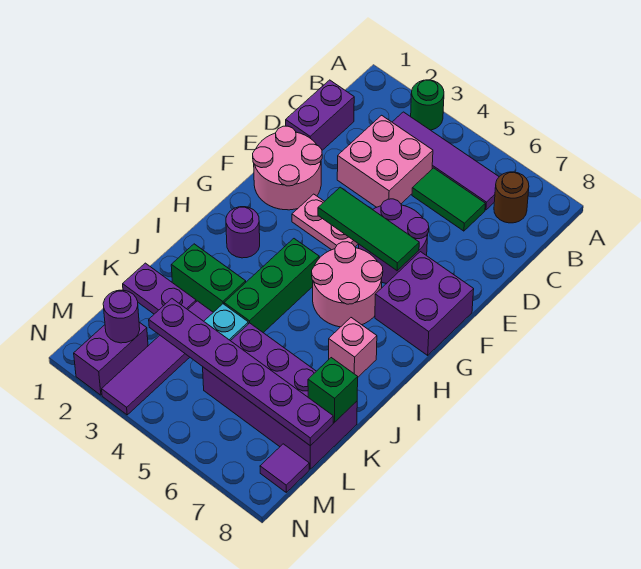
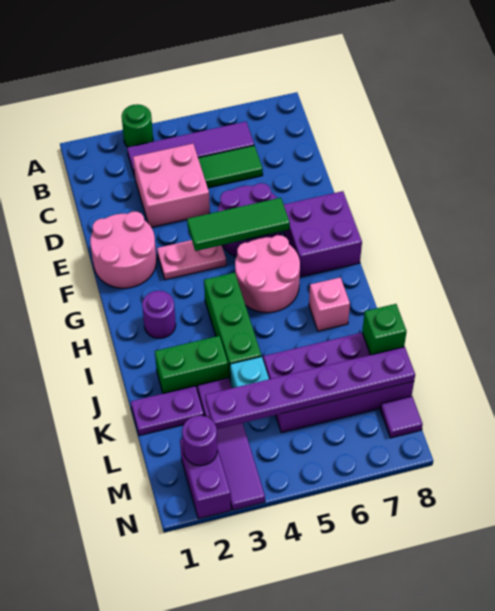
brown 1x1 round brick [494,172,529,223] -> none
purple 1x2 brick [286,80,354,150] -> none

